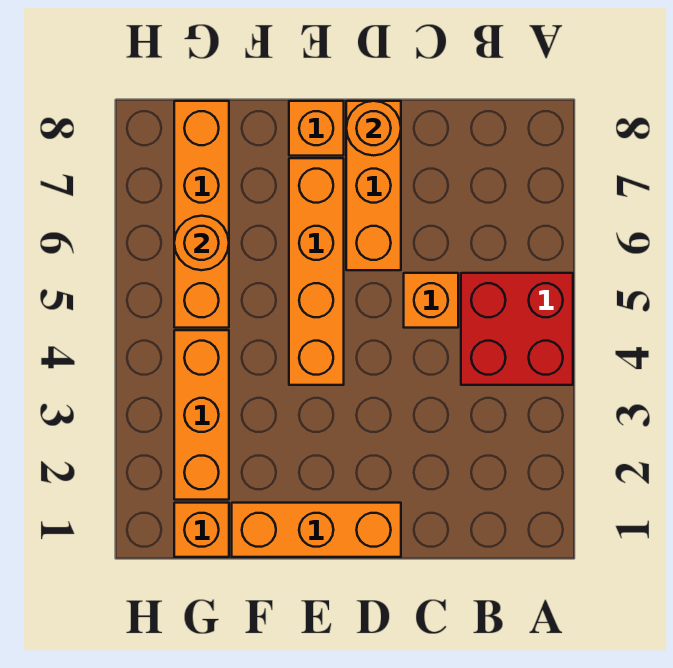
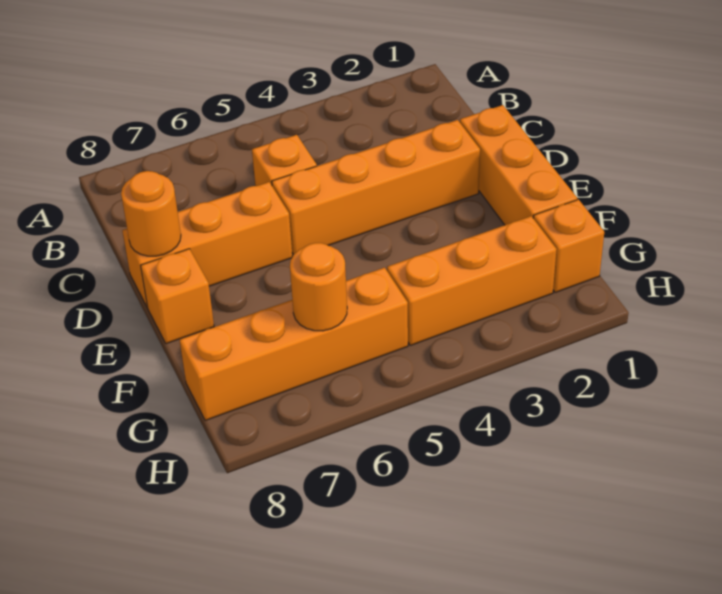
red 2x2 brick [461,273,573,385] -> none
orange 1x4 brick [289,158,344,385] -> orange 1x4 brick moved to [272,120,480,255]

